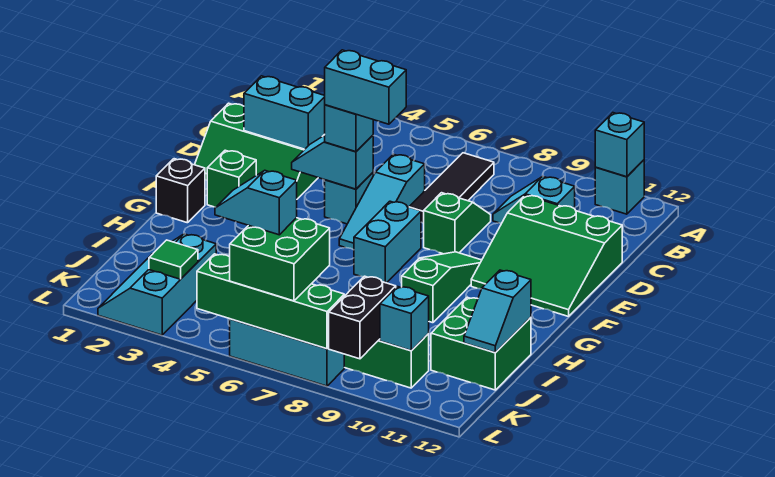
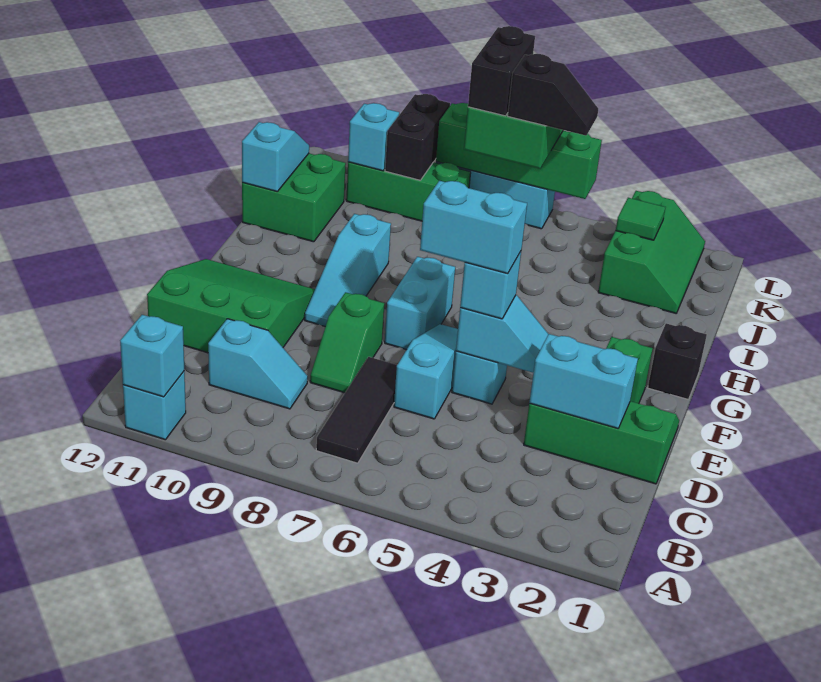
green 1x3 slope [402,252,482,323] -> cyan 1x3 slope [305,214,391,327]
cyan 2x3 slope [98,234,216,335] -> green 2x3 slope [598,191,705,313]
cyan 1x2 slope [215,170,297,235] -> black 1x2 slope [508,54,598,136]
none -> black 1x2 brick [468,26,535,116]

